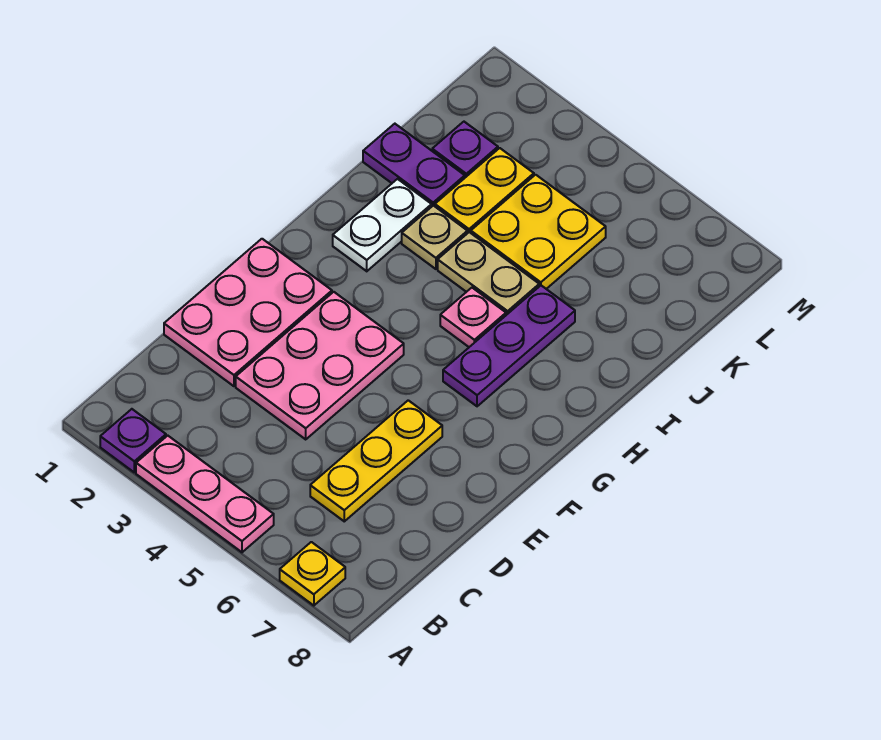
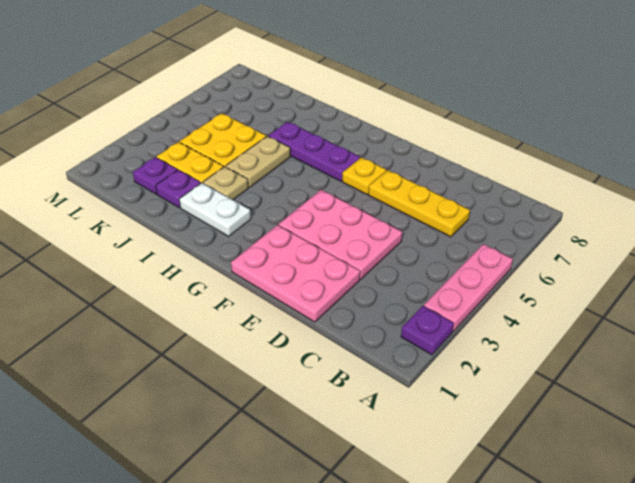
yellow 1x1 plate [280,542,345,606] -> yellow 1x1 plate moved to [342,157,386,194]
pink 1x1 plate [440,288,506,347] -> none
purple 1x2 plate [363,124,465,206] -> purple 1x1 plate [156,170,201,208]

